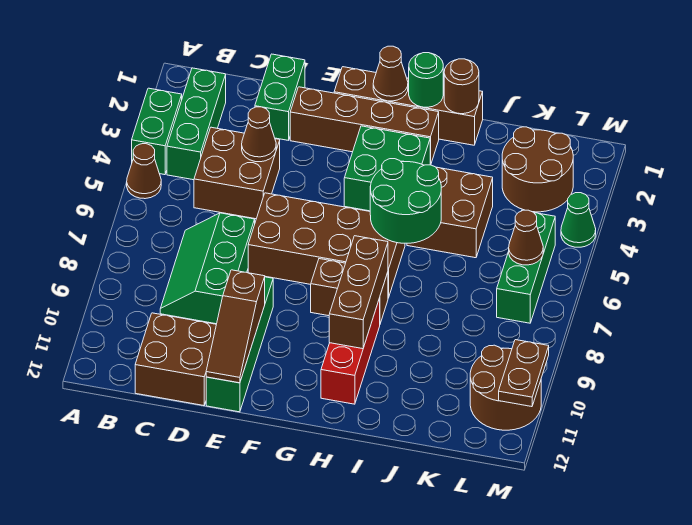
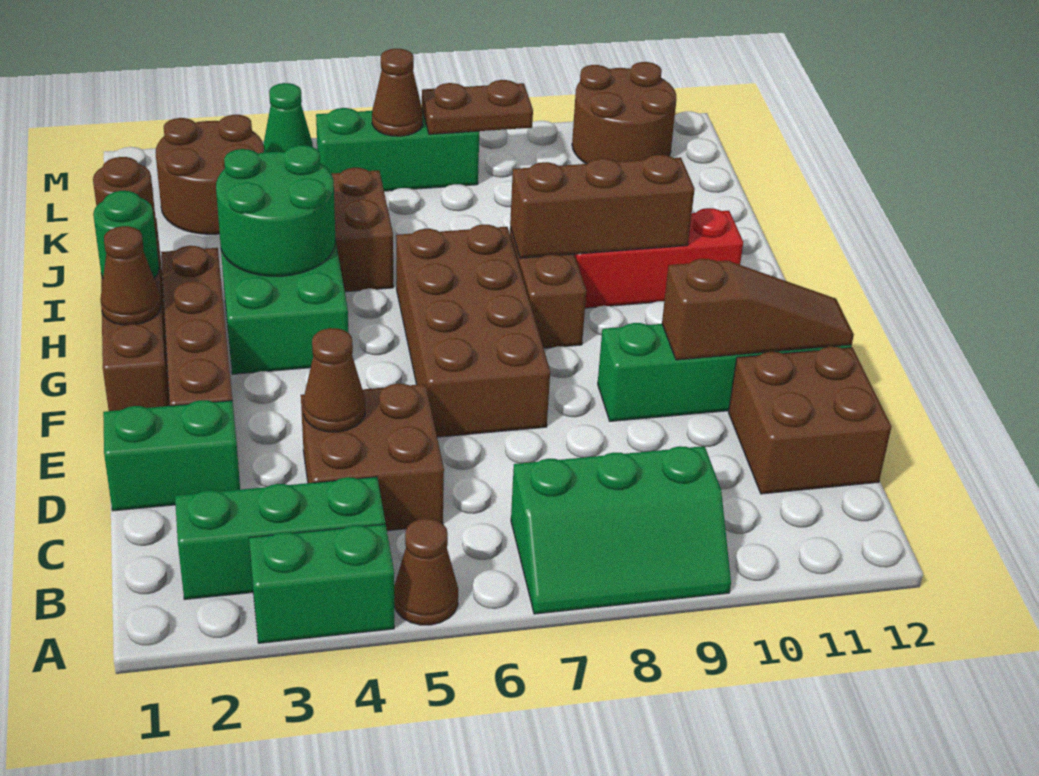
green 2x3 slope [160,213,255,324] -> green 2x3 slope moved to [511,446,731,614]
green 2x2 round brick [370,159,441,243] -> green 2x2 round brick moved to [216,145,336,276]
brown 1x2 plate [499,340,549,407] -> brown 1x2 plate moved to [422,80,533,134]

